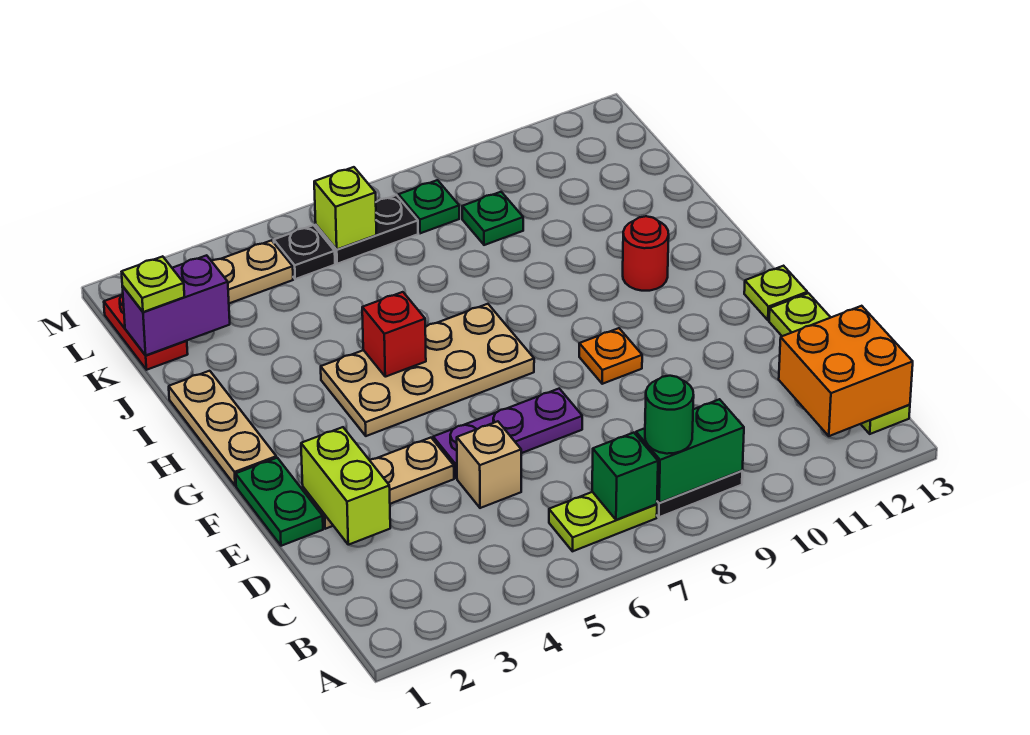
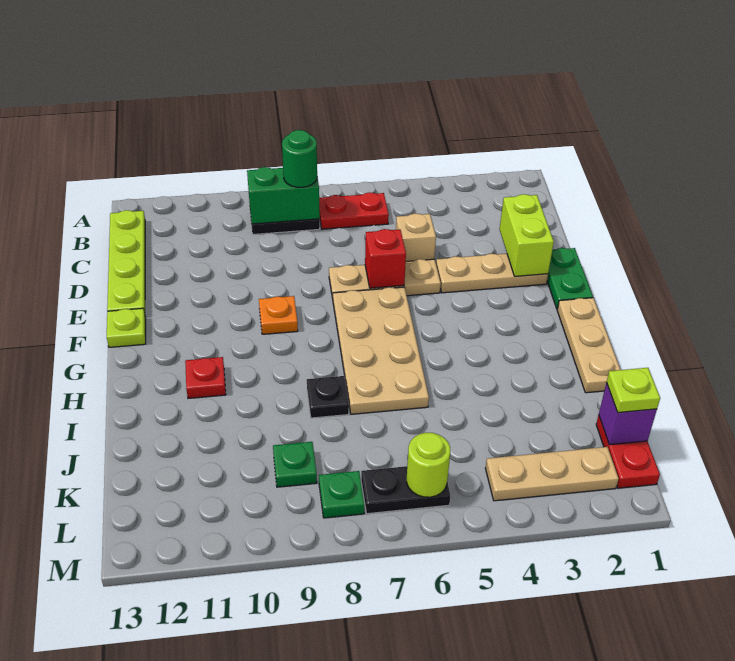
lime 1x2 plate [549,492,657,551] -> red 1x2 plate [319,192,389,229]
green 1x1 brick [592,433,658,520] -> none
orange 2x2 brick [779,306,913,436] -> none
purple 1x3 plate [433,389,582,478] -> tan 1x3 plate [329,259,441,299]
tan 2x4 plate [321,304,534,436] -> tan 2x4 plate turned to [333,287,429,414]
red 1x1 brick [362,292,426,377] -> red 1x1 brick moved to [365,229,406,288]
red 1x1 round brick [623,216,669,291] -> red 1x1 plate [185,357,226,398]
purple 1x2 brick [122,255,230,355] -> purple 1x1 brick [599,383,657,445]
black 1x1 plate [274,225,335,279] -> black 1x1 plate moved to [307,376,349,418]
lime 1x1 brick [314,167,376,250] -> lime 1x1 round brick [407,433,450,497]

